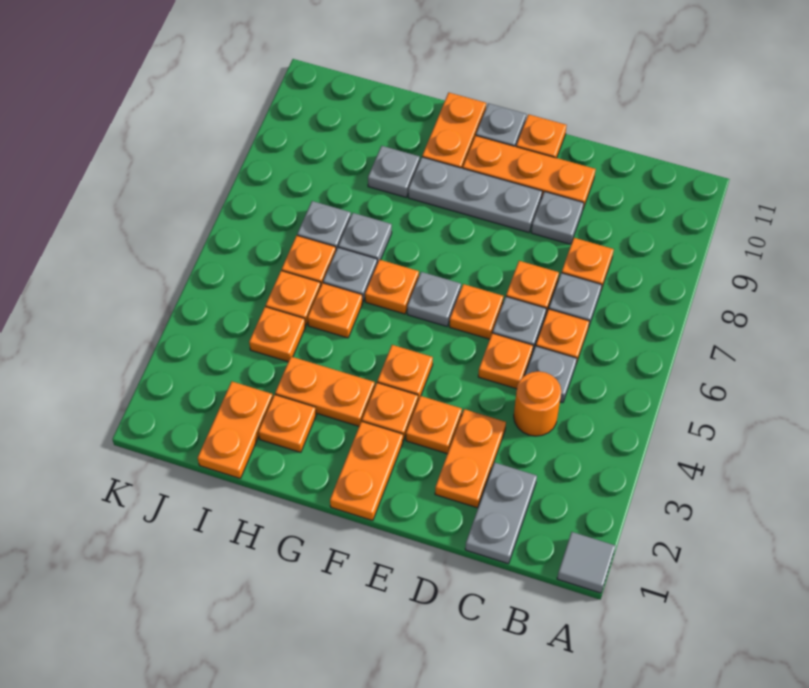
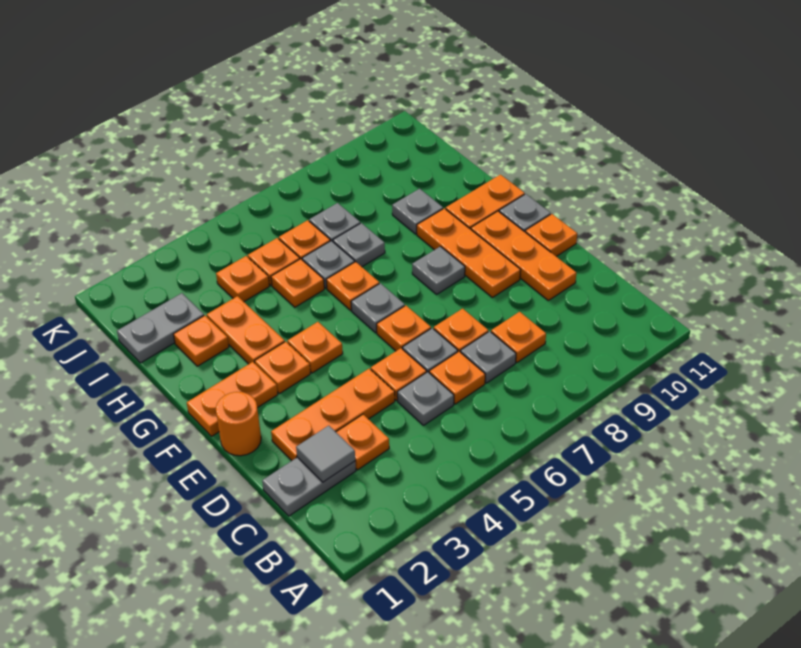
grey 1x1 tile [557,532,615,593] -> grey 1x1 tile moved to [296,426,355,482]
orange 1x1 round brick [514,371,561,436] -> orange 1x1 round brick moved to [216,392,261,456]
orange 1x2 plate [435,409,506,508] -> orange 1x3 plate [271,369,395,461]
grey 1x1 plate [531,192,584,244] -> grey 1x1 plate moved to [412,246,465,294]
orange 1x1 plate [406,396,462,454] -> orange 1x1 plate moved to [336,414,389,470]
grey 1x3 plate [408,157,542,232] -> orange 1x3 plate [417,208,521,297]
orange 1x2 plate [198,382,273,478] -> grey 1x2 plate [117,293,204,363]

